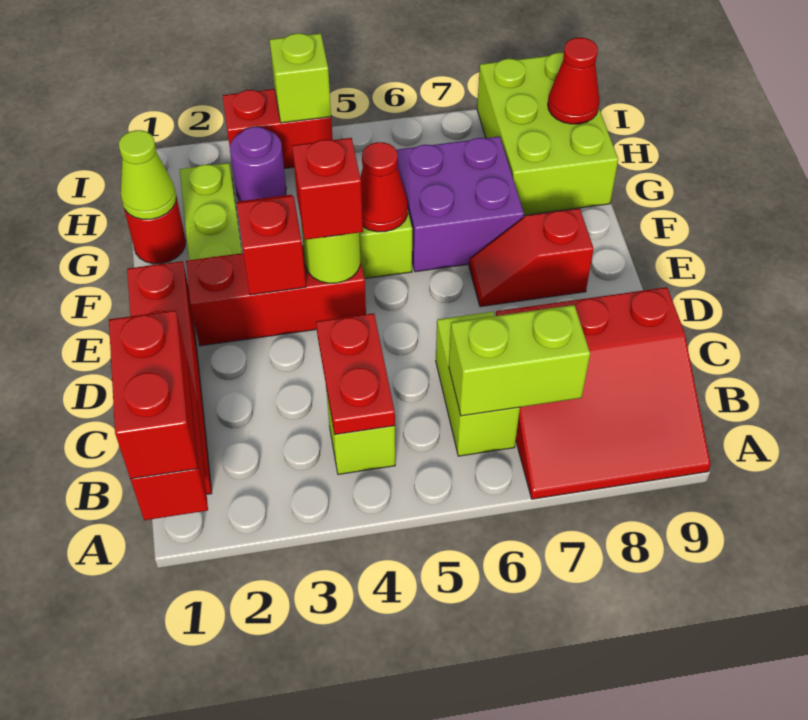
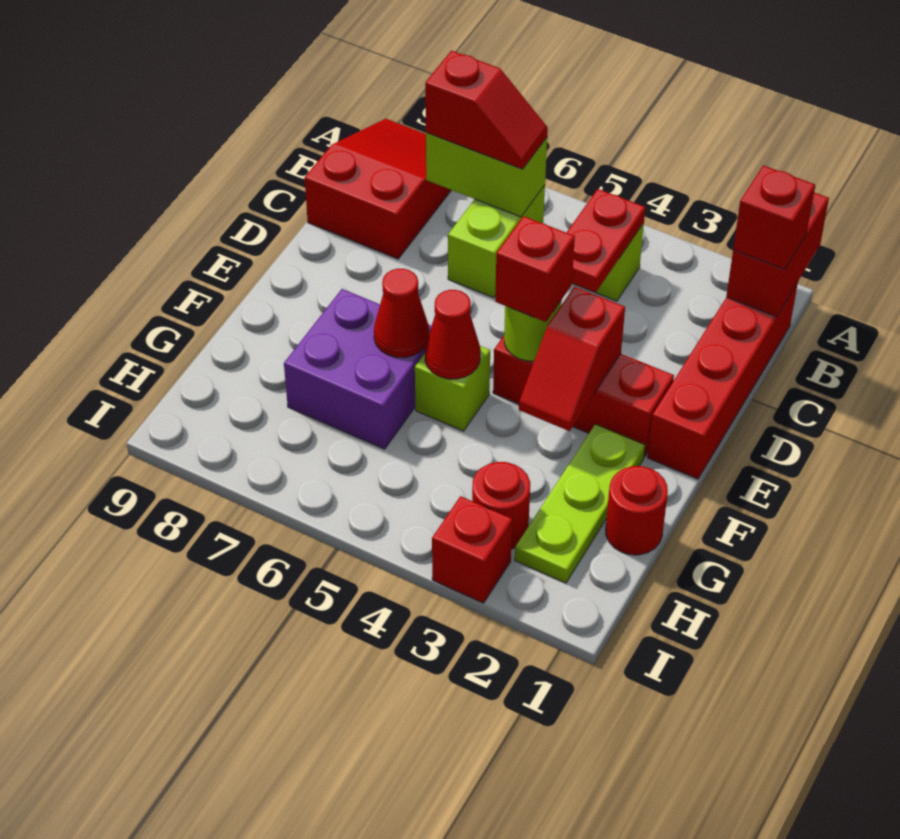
red 1x2 brick [109,310,198,479] -> red 1x1 brick [733,165,815,269]
red 3x3 slope [496,287,711,499] -> red 2x3 slope [305,119,451,259]
red 1x2 slope [469,208,594,307] -> red 1x2 slope moved to [425,51,548,169]
lime 1x1 cone [119,130,176,219] -> none
lime 2x3 brick [477,53,618,215] -> none
purple 1x1 round brick [230,127,286,201] -> red 1x1 round brick [472,462,530,549]
red 1x1 cone [548,38,600,124] -> red 1x1 cone moved to [374,269,429,358]
red 1x2 brick [222,89,333,169] -> red 1x1 brick [432,496,512,603]
lime 1x1 brick [270,33,331,123] -> none

